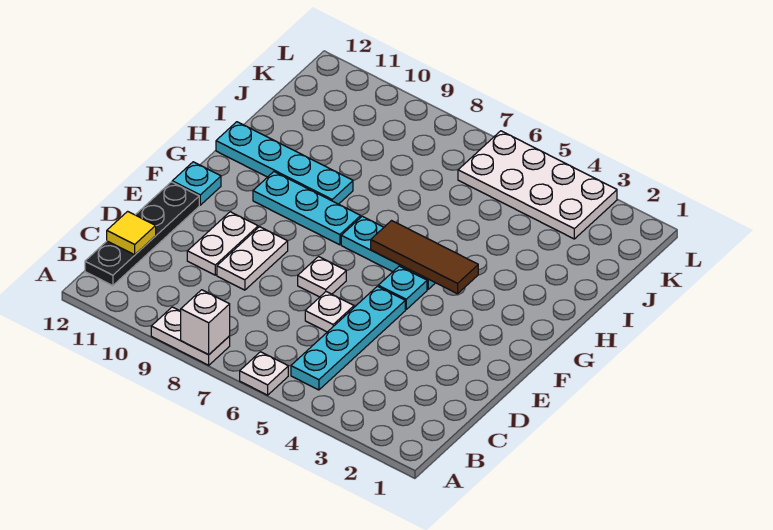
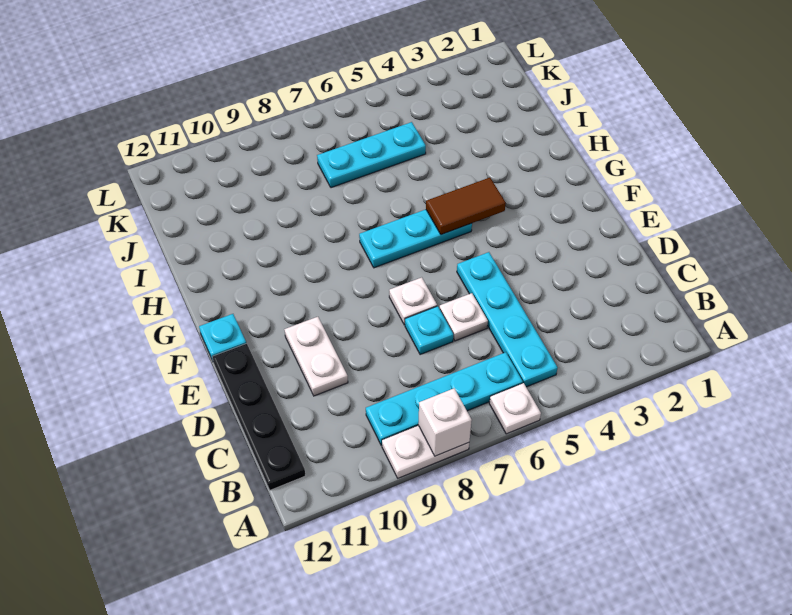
yellow 1x1 tile [107,211,156,255] -> none
white 1x2 plate [217,227,288,290] -> none
cyan 1x1 plate [378,266,427,309] -> cyan 1x1 plate moved to [405,306,453,355]
brown 1x3 tile [371,221,478,294] -> brown 1x2 tile [426,178,506,235]
cyan 1x3 plate [253,172,361,245] -> cyan 1x3 plate moved to [317,122,426,188]
cyan 1x4 plate [216,122,353,204] -> cyan 1x4 plate moved to [366,352,523,445]
white 2x4 plate [458,131,617,239] -> none

